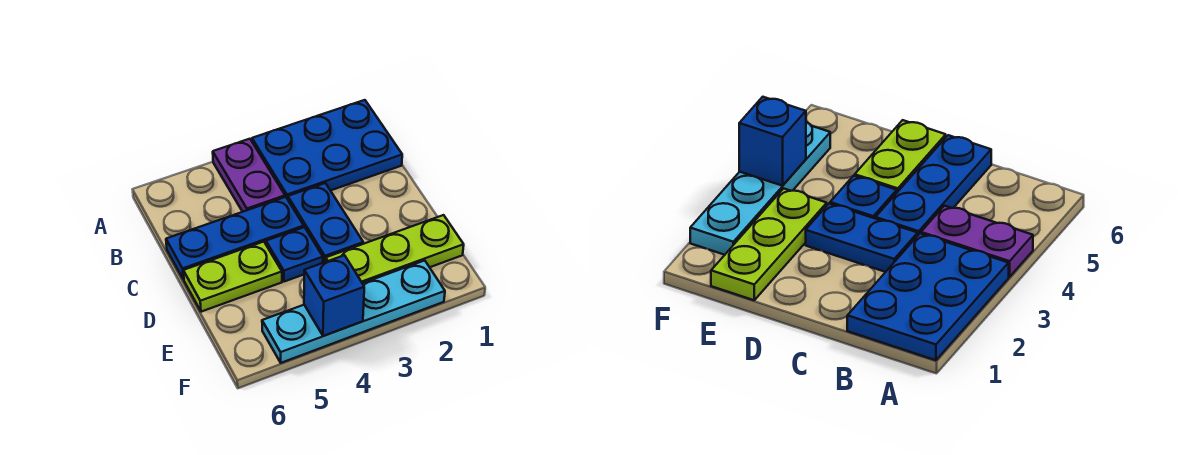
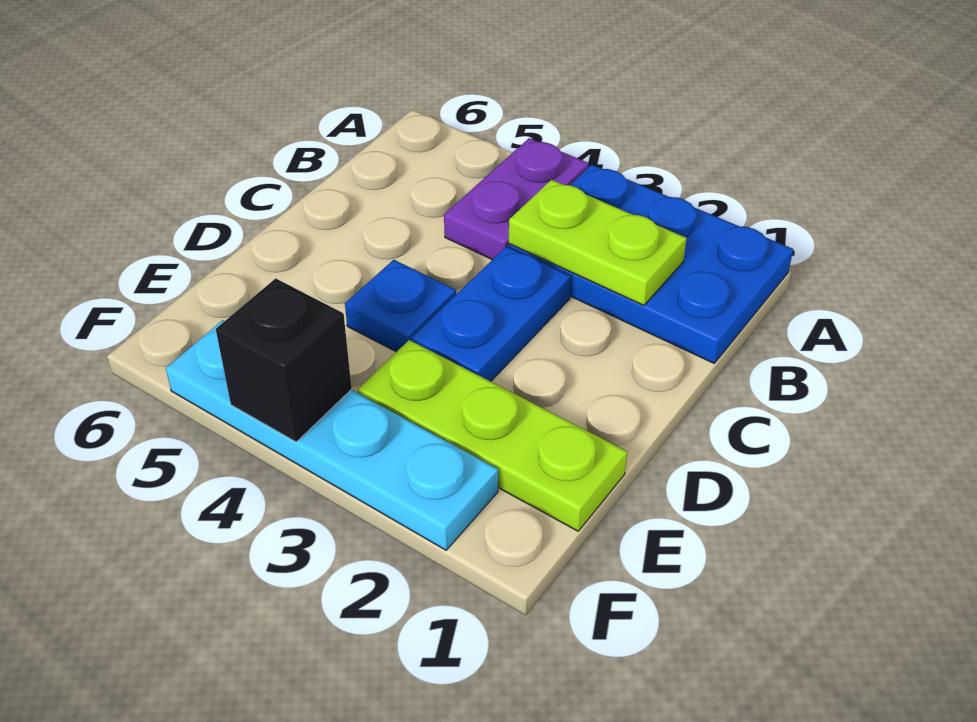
blue 1x3 plate [166,197,304,279] -> none
lime 1x2 plate [183,242,282,312] -> lime 1x2 plate moved to [509,180,687,305]
blue 1x1 brick [304,255,364,336] -> black 1x1 brick [216,278,352,442]

